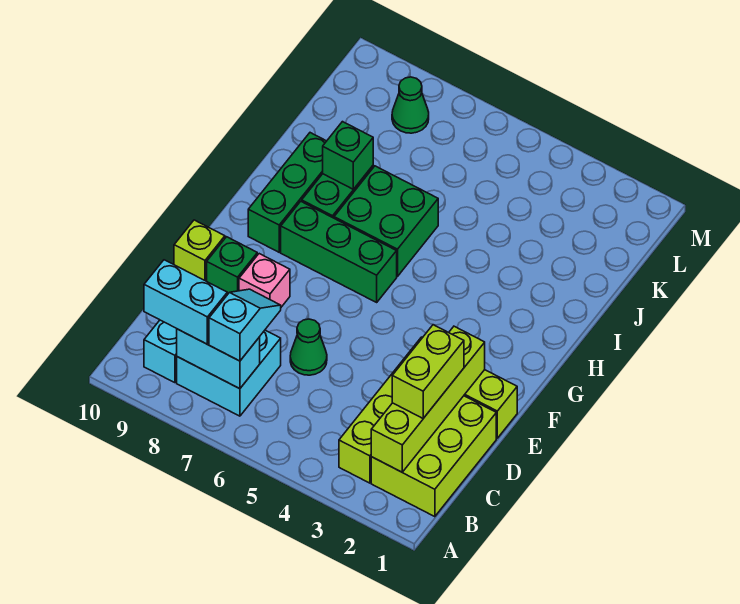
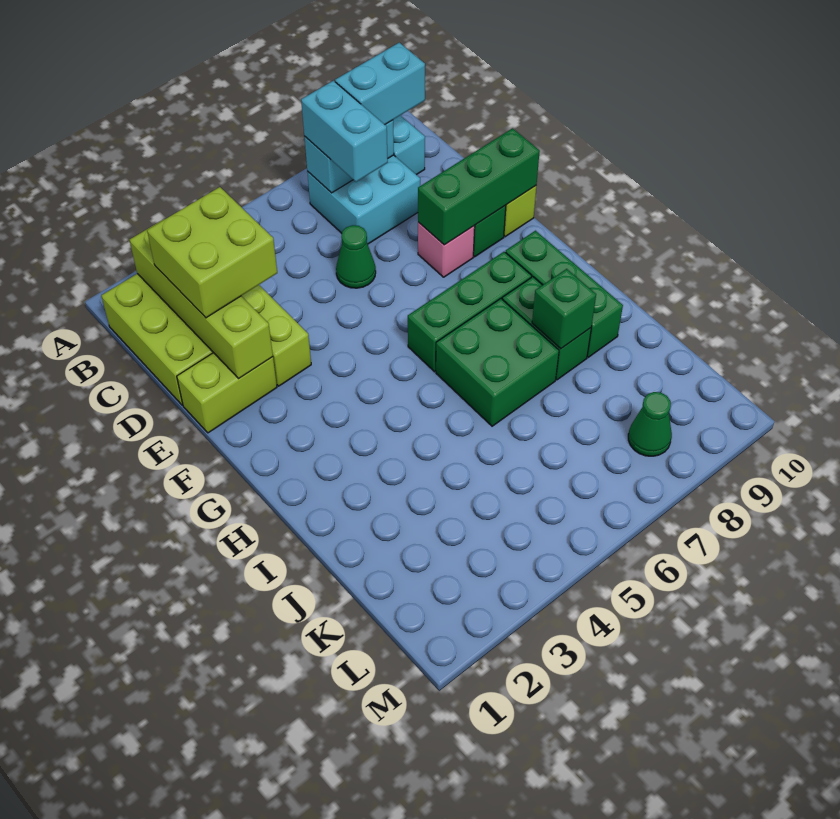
cyan 1x2 slope [209,289,281,361] -> cyan 1x2 brick [301,81,388,182]
lime 1x2 brick [392,325,464,418] -> lime 2x2 brick [147,187,277,318]
none -> green 1x3 brick [418,128,540,245]

